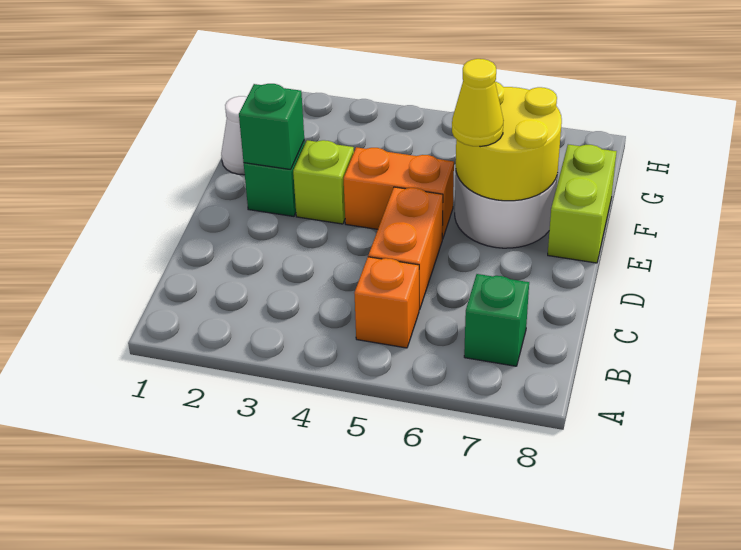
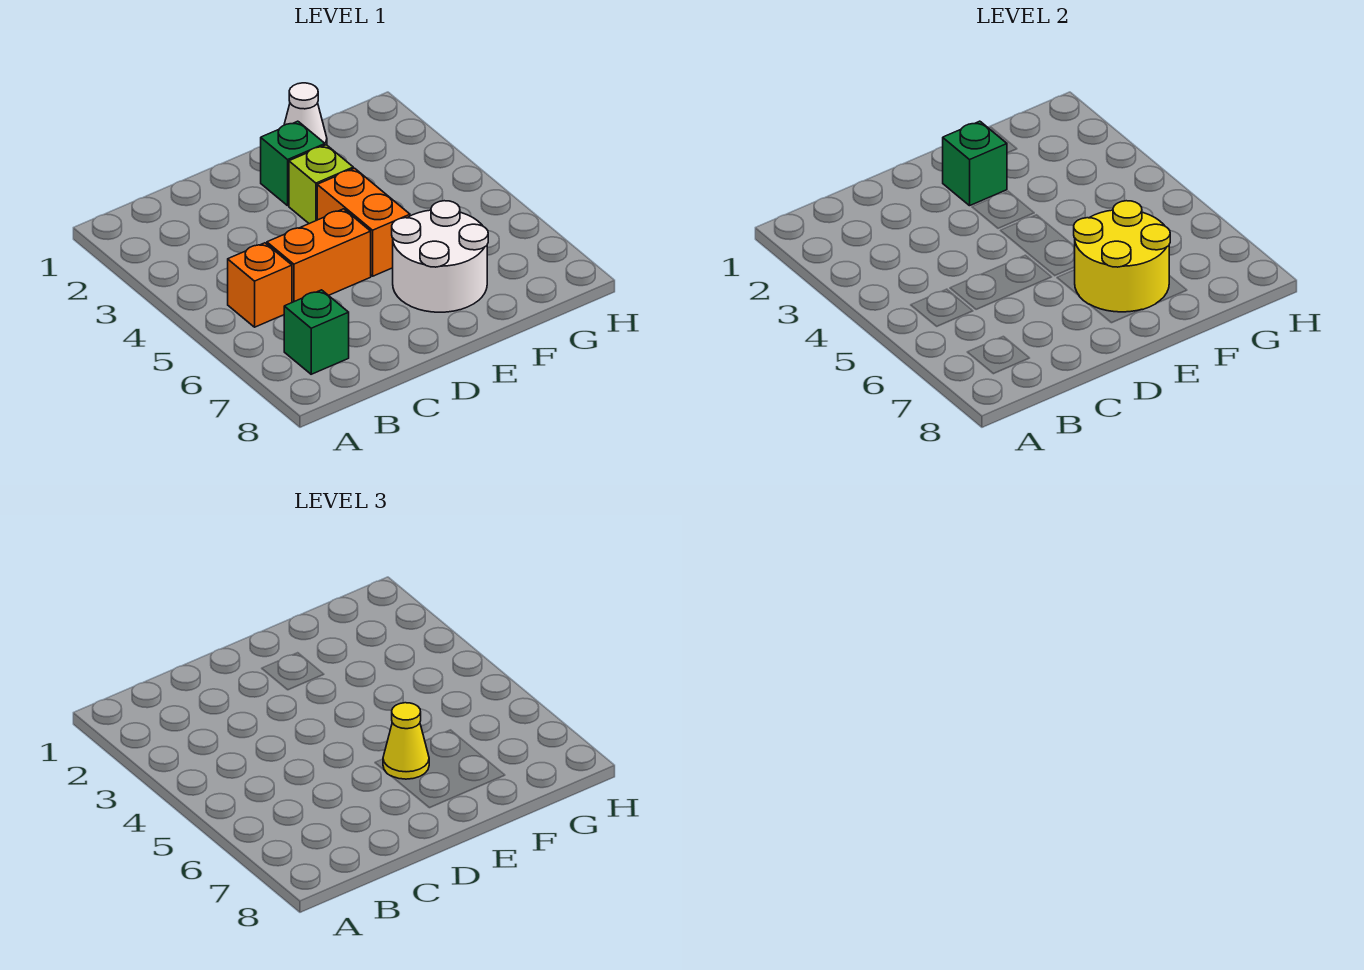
lime 1x2 brick [548,145,617,263] -> none

